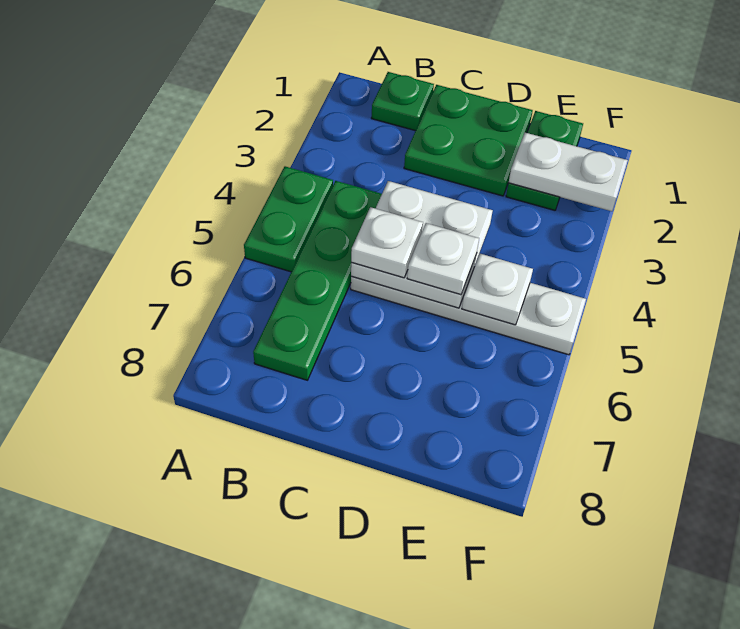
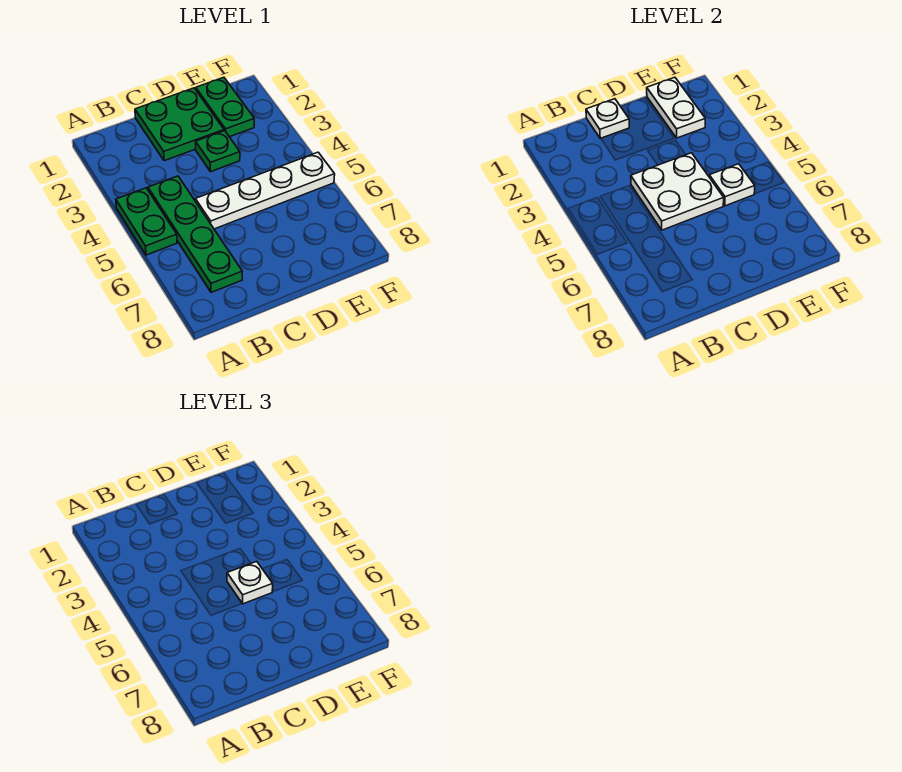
green 1x1 plate [372,72,434,131] -> green 1x1 plate moved to [196,131,240,172]
white 1x1 plate [351,207,423,278] -> white 1x1 plate moved to [586,99,629,139]
white 1x2 plate [508,133,628,211] -> white 1x2 plate turned to [647,77,705,138]

